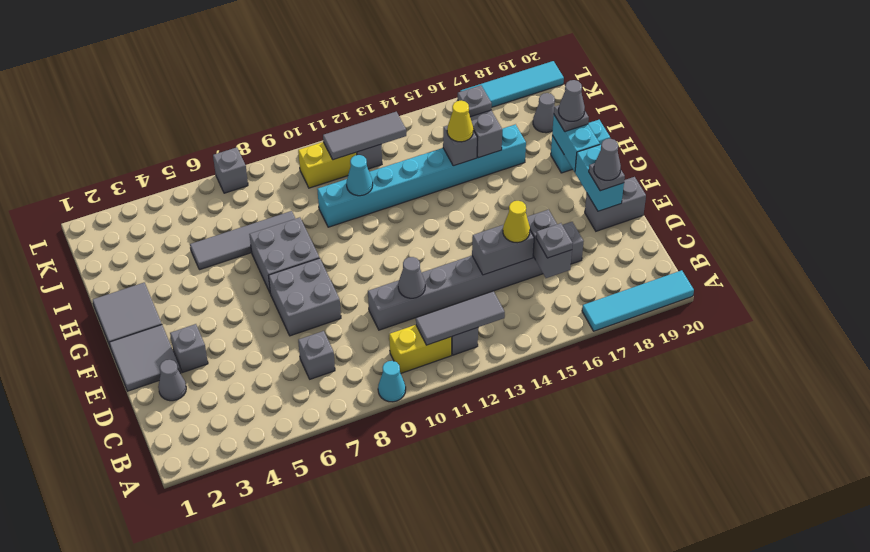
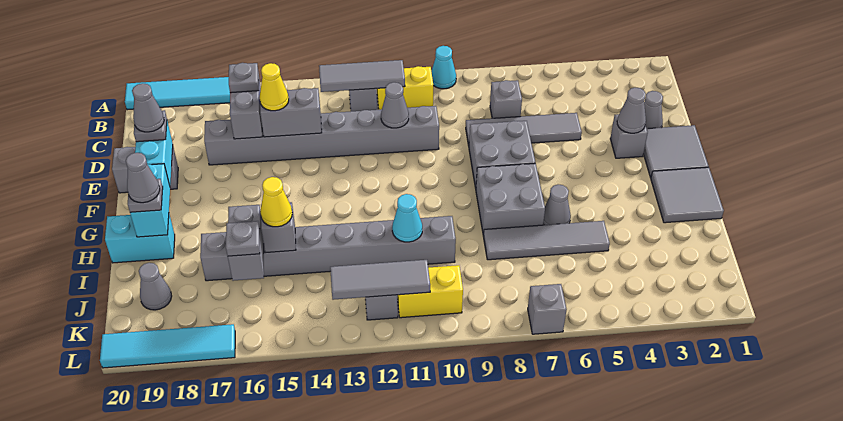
none -> grey 1x4 tile [466,113,582,146]
none -> grey 1x1 cone [617,87,646,133]
none -> grey 1x1 cone [543,185,571,225]
cyan 1x8 brick [317,124,526,227] -> grey 1x8 brick [200,216,456,281]

